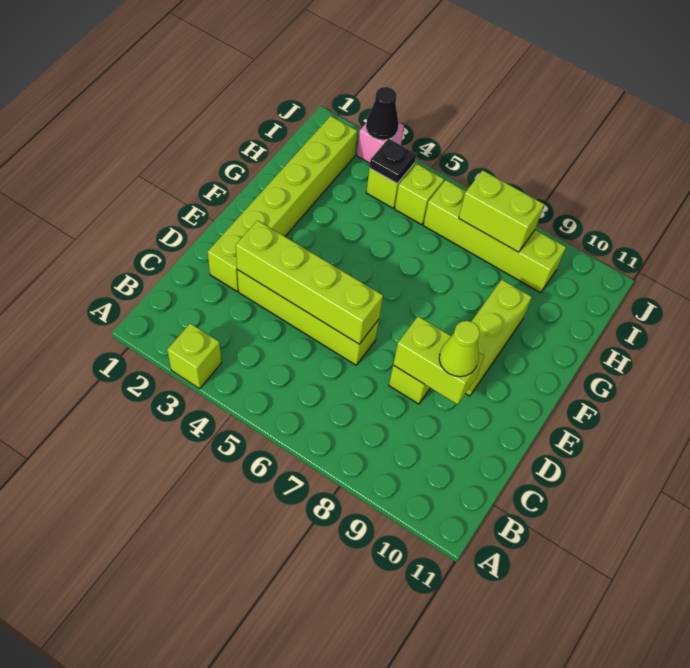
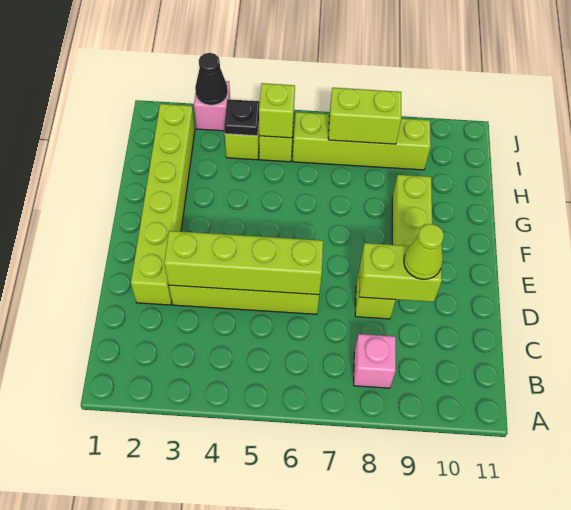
lime 1x1 brick [167,323,221,389] -> lime 1x1 brick moved to [259,83,295,138]
none -> pink 1x1 brick [354,334,396,388]

